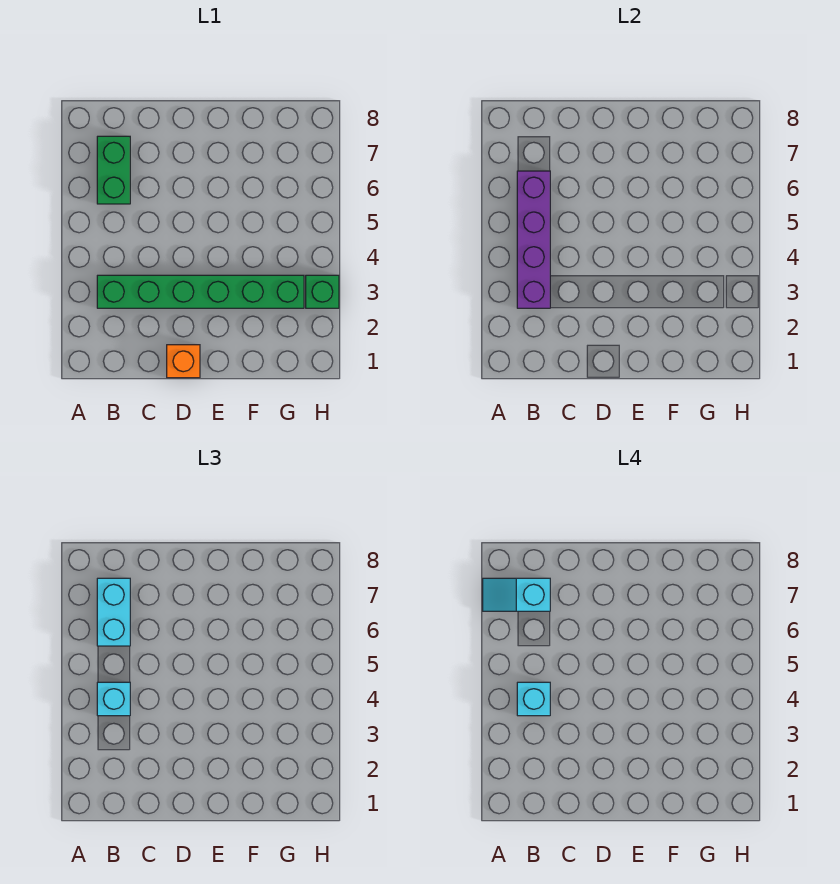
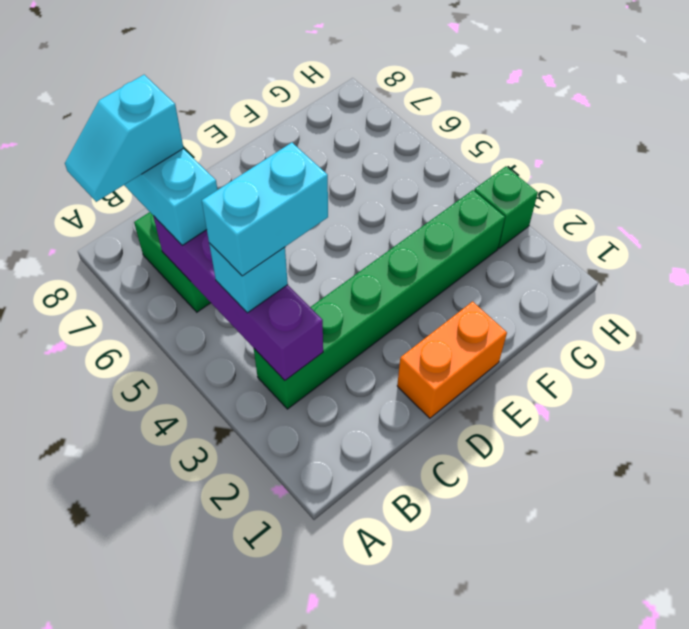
cyan 1x1 brick [517,682,550,716] -> cyan 1x2 brick [202,143,328,276]
orange 1x1 brick [167,345,200,378] -> orange 1x2 brick [397,301,507,418]

